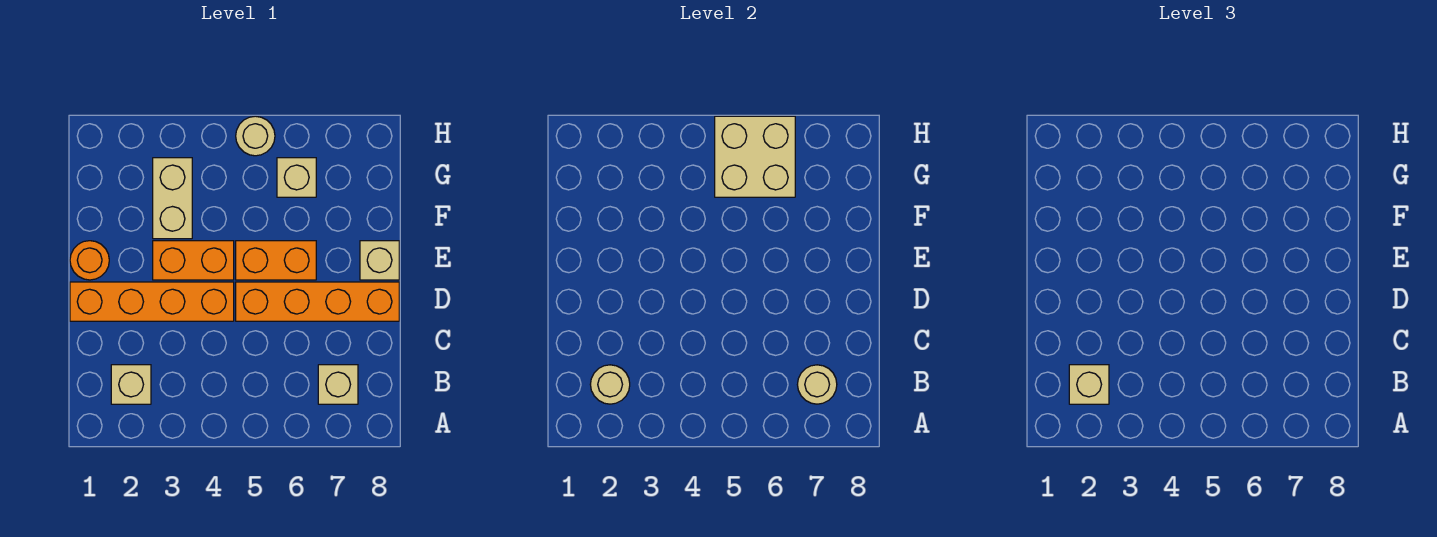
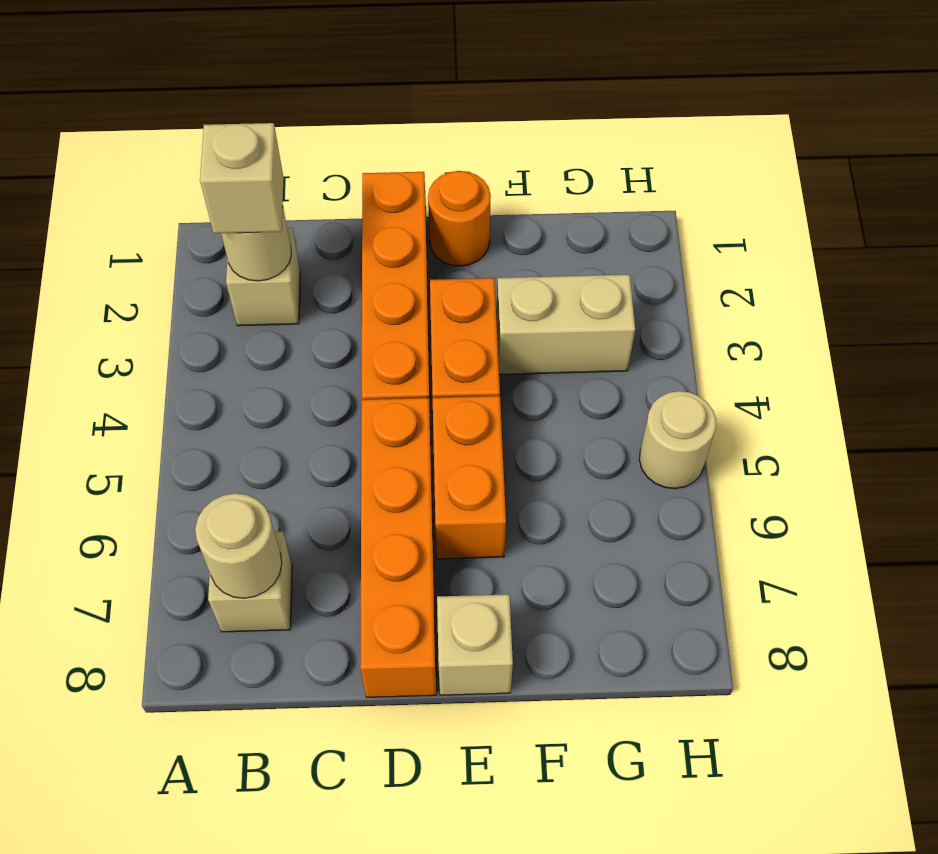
tan 2x2 brick [715,116,795,197] -> none
tan 1x1 brick [277,158,316,197] -> none

